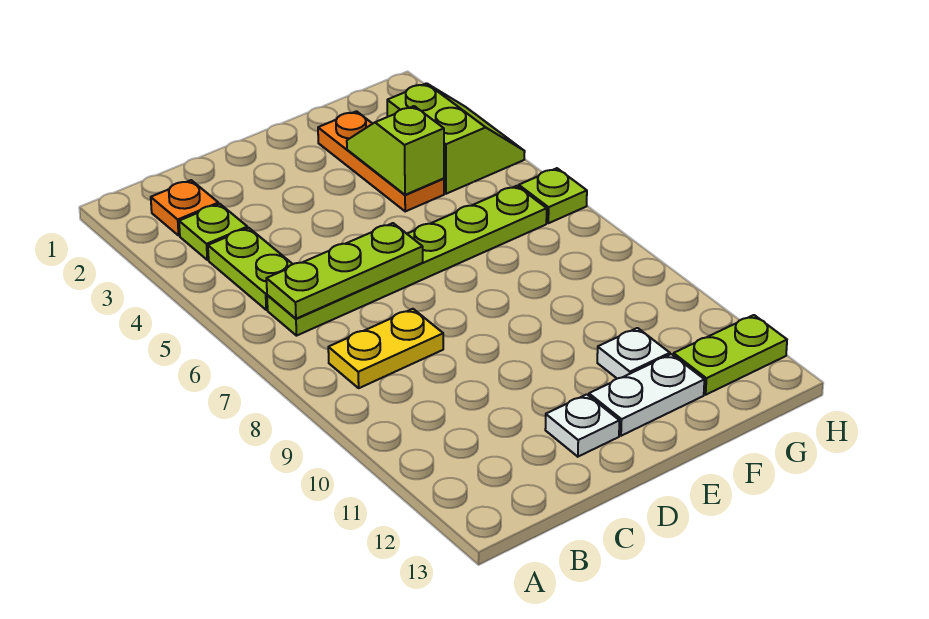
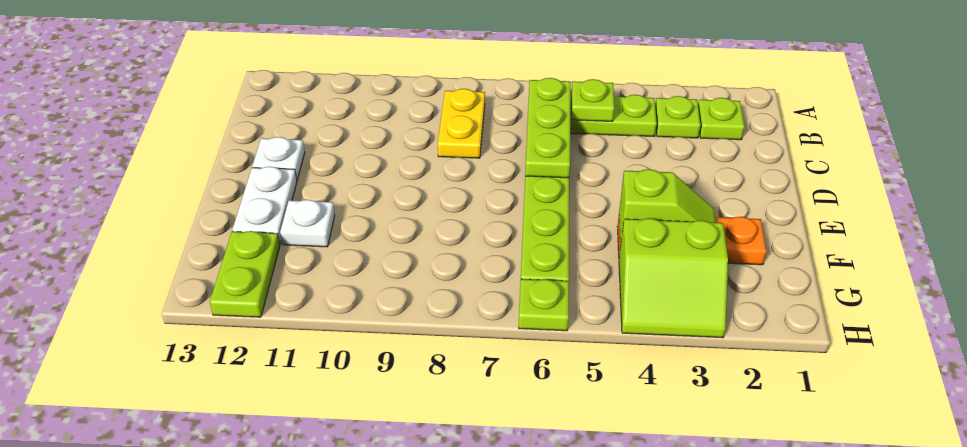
orange 1x1 plate [151,180,218,235] -> lime 1x1 plate [698,98,744,140]
none -> lime 1x1 plate [571,79,614,121]

